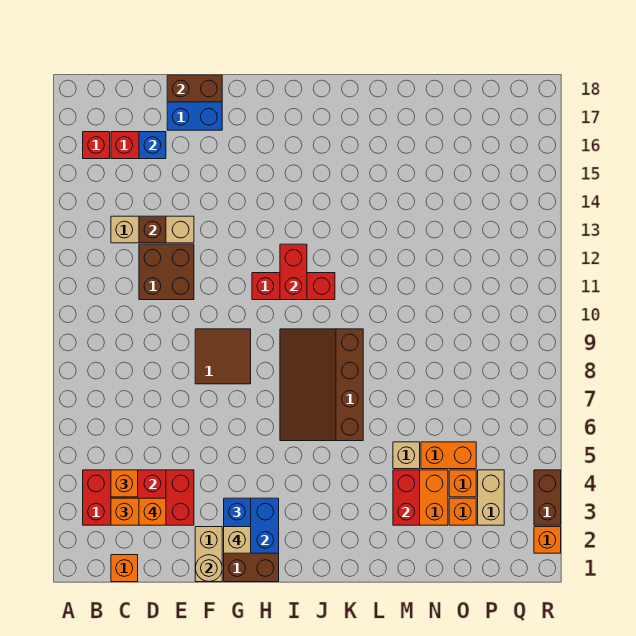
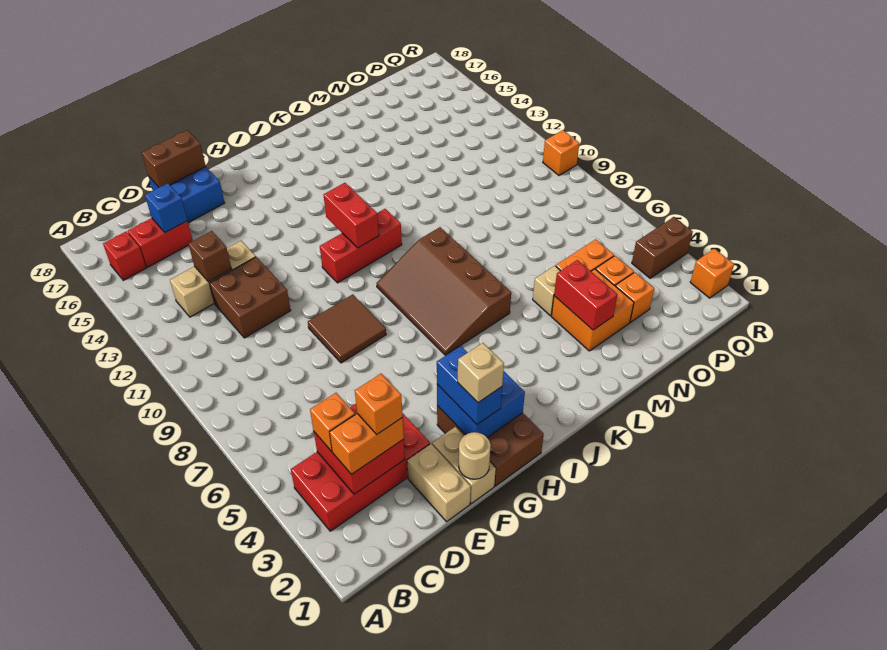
orange 1x1 brick [111,555,138,582] -> orange 1x1 brick moved to [543,130,579,175]
tan 1x2 brick [478,470,504,525] -> tan 1x2 brick moved to [407,444,471,522]
brown 1x2 brick [534,470,561,525] -> brown 1x2 brick turned to [632,217,693,278]

